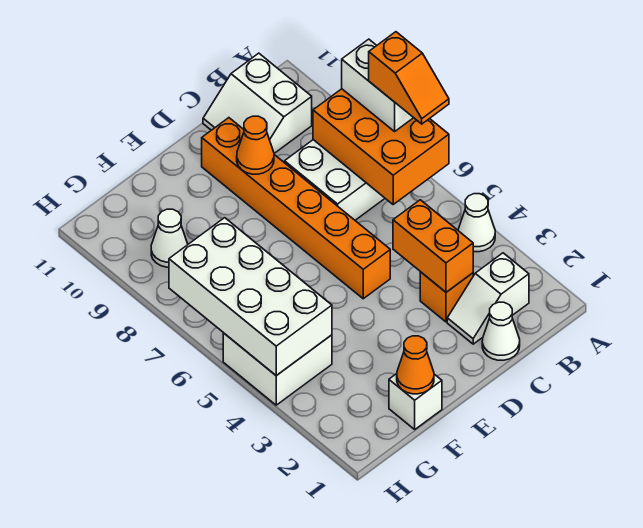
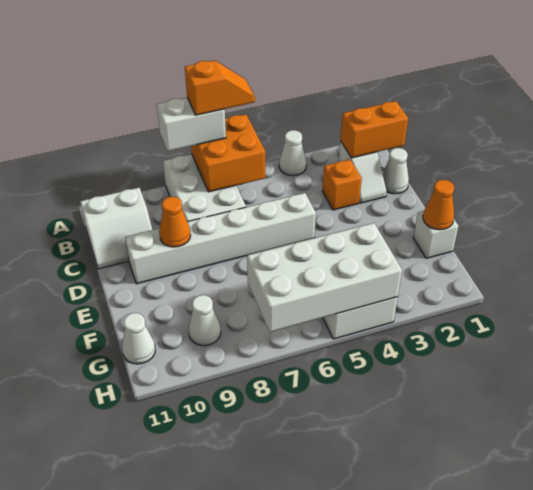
orange 2x3 brick [313,89,449,204] -> orange 2x2 brick [191,114,265,192]
orange 1x2 brick [393,200,473,292] -> orange 1x2 brick moved to [341,101,408,158]
orange 1x6 brick [202,118,390,299] -> white 1x6 brick [125,193,316,284]
none -> white 1x1 cone [122,313,155,364]

